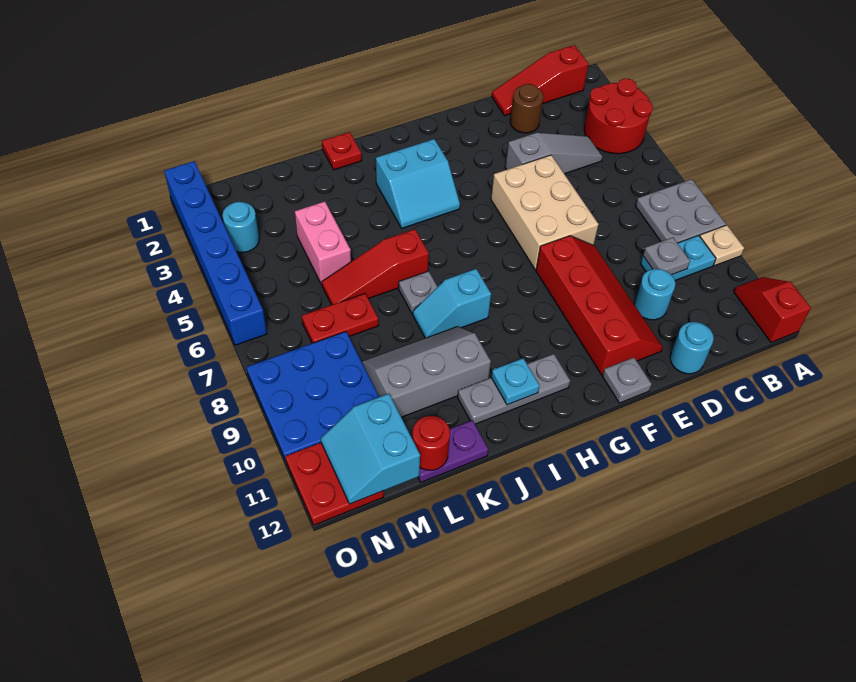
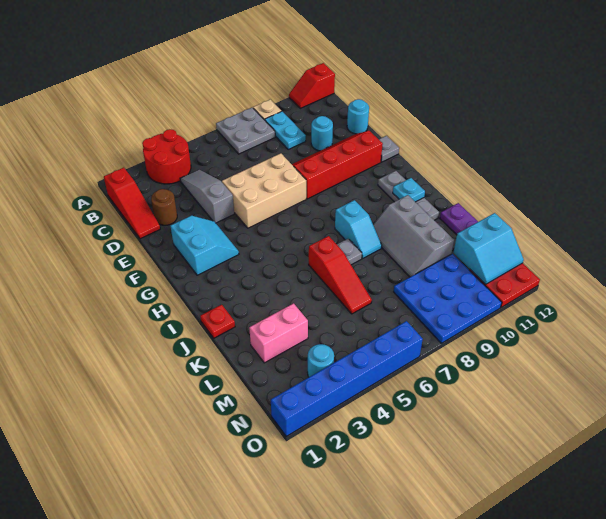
grey 1x1 plate [643,237,690,275] -> none
cyan 2x2 slope [376,139,460,228] -> cyan 2x2 slope moved to [171,215,239,275]
pink 1x2 brick [295,201,351,285] -> pink 1x2 brick moved to [249,303,308,363]
red 1x2 plate [302,293,379,343] -> none
red 1x1 round brick [413,416,450,470] -> none

